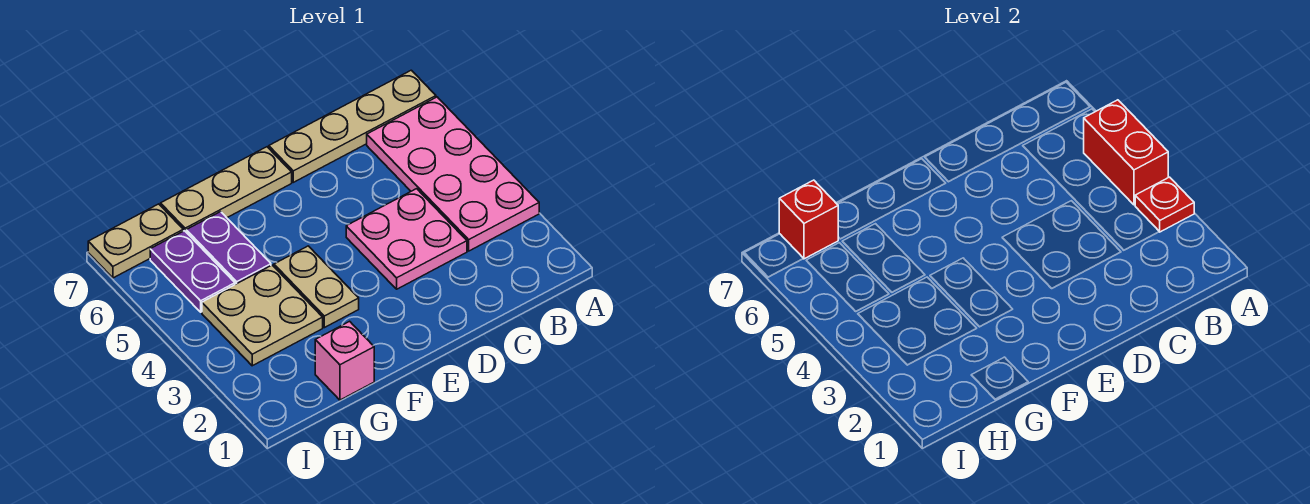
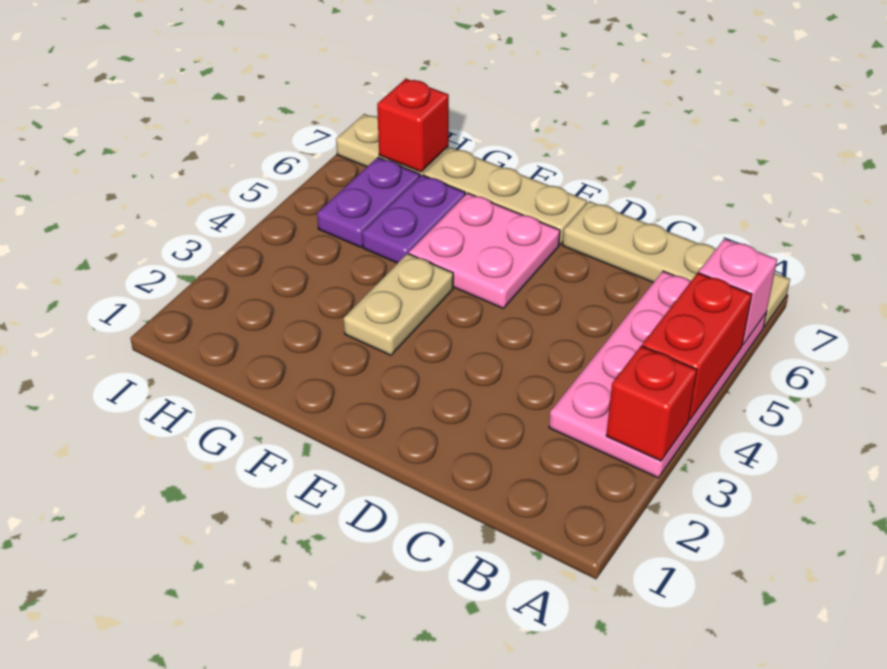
red 1x1 plate [1135,177,1194,232] -> red 1x1 brick [606,346,697,461]
pink 2x2 plate [346,189,467,289] -> pink 2x2 plate moved to [409,193,560,308]
pink 1x1 brick [315,321,374,400] -> pink 1x1 brick moved to [699,239,777,345]
tan 2x2 plate [202,265,323,366] -> none

